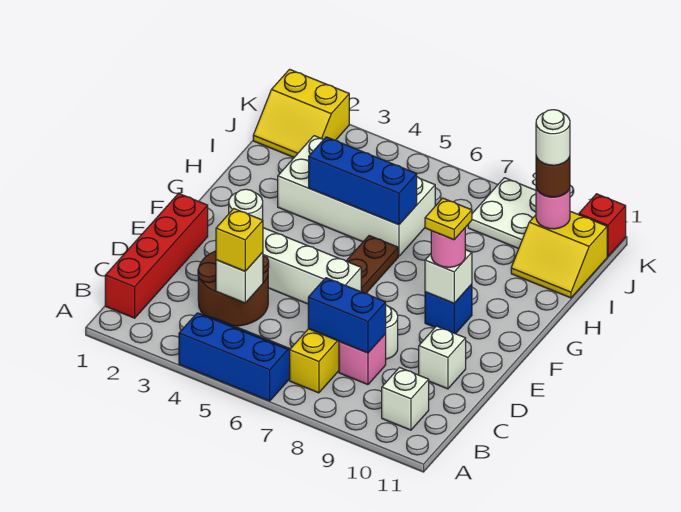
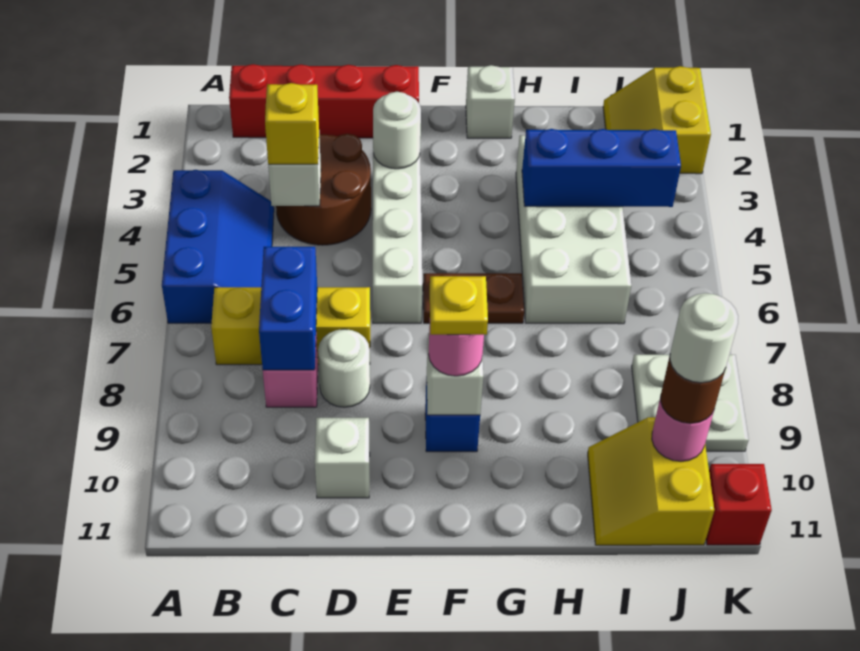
white 1x1 brick [382,368,429,430] -> white 1x1 brick moved to [466,65,515,138]
blue 1x3 brick [309,137,417,225] -> blue 1x3 brick turned to [522,129,681,207]

